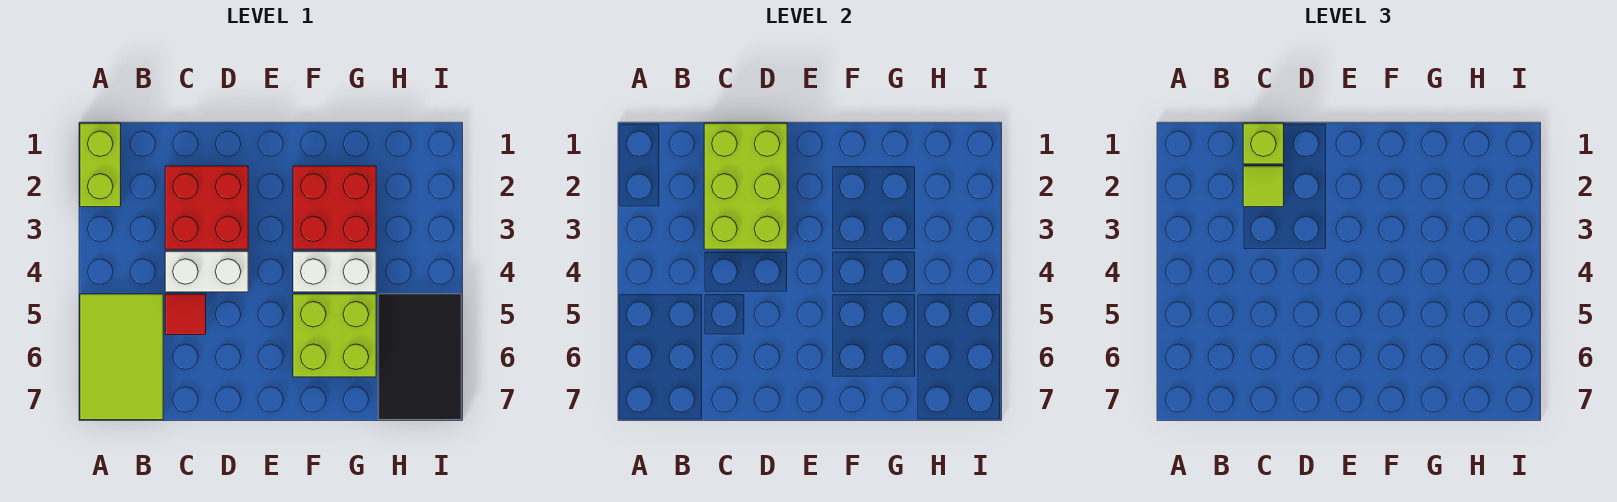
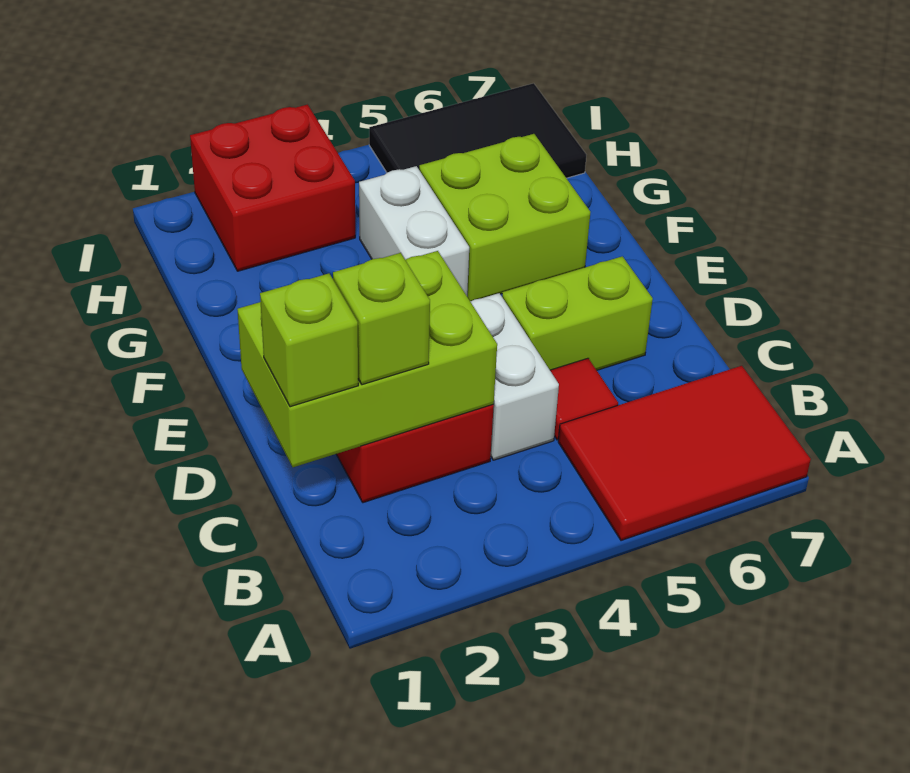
lime 1x2 brick [80,123,121,207] -> lime 1x2 brick moved to [502,256,653,370]
lime 2x3 tile [80,294,163,420] -> red 2x3 tile [558,366,811,541]
lime 1x1 tile [1243,166,1284,207] -> lime 1x1 brick [333,253,430,385]
red 2x2 brick [293,166,376,249] -> red 2x2 brick moved to [190,105,355,271]

